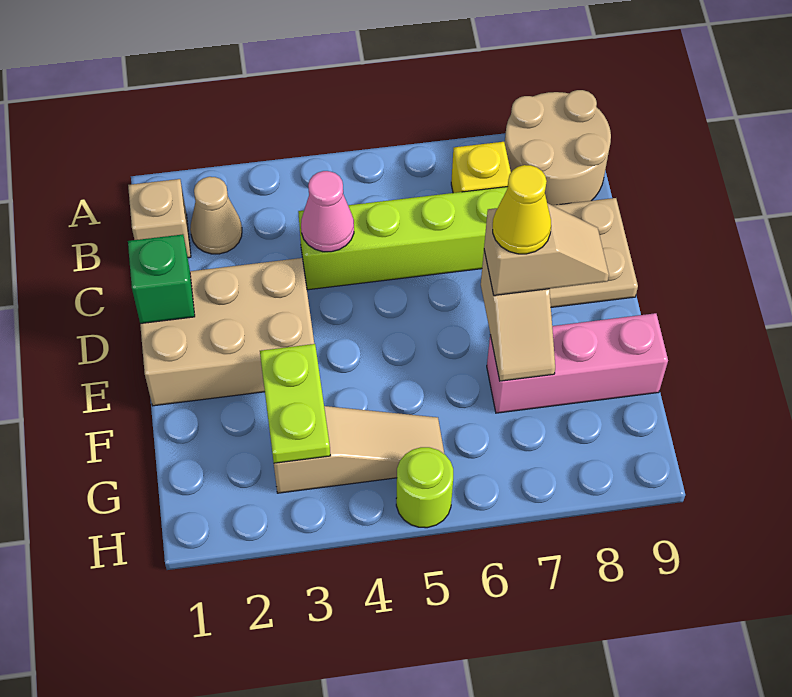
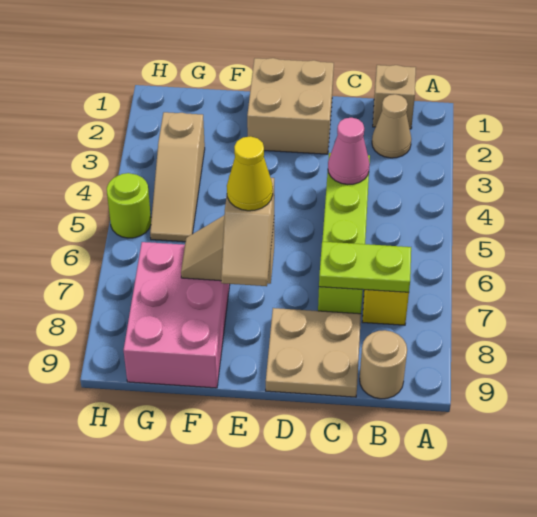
tan 2x2 round brick [505,90,611,205] -> tan 1x1 round brick [360,330,407,399]
tan 2x3 brick [140,258,314,406] -> tan 2x2 brick [247,58,334,154]
green 1x1 brick [128,234,195,324] -> none
lime 1x2 plate [260,344,330,463] -> lime 1x2 plate moved to [319,242,411,292]
pink 1x3 brick [487,313,668,413] -> pink 2x3 brick [124,242,230,388]

